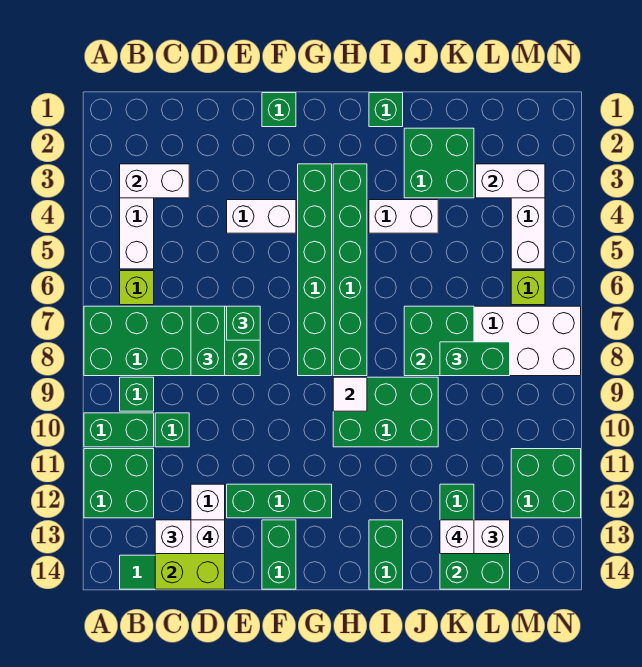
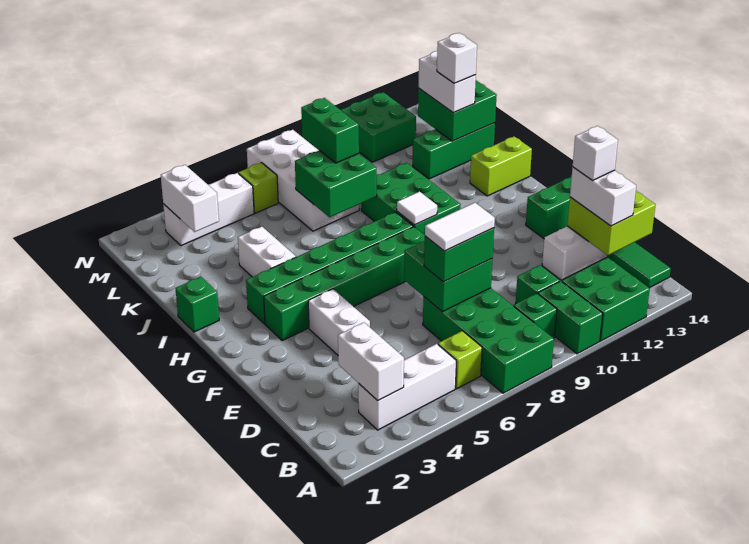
none -> white 1x2 tile [425,203,495,251]
green 1x1 brick [227,306,260,340] -> none
green 1x3 brick [227,484,332,518] -> none
green 1x1 brick [262,93,296,127] -> none
green 1x2 brick [369,520,403,589] -> lime 1x2 brick [470,136,532,196]
green 2x2 brick [404,128,474,198] -> none

